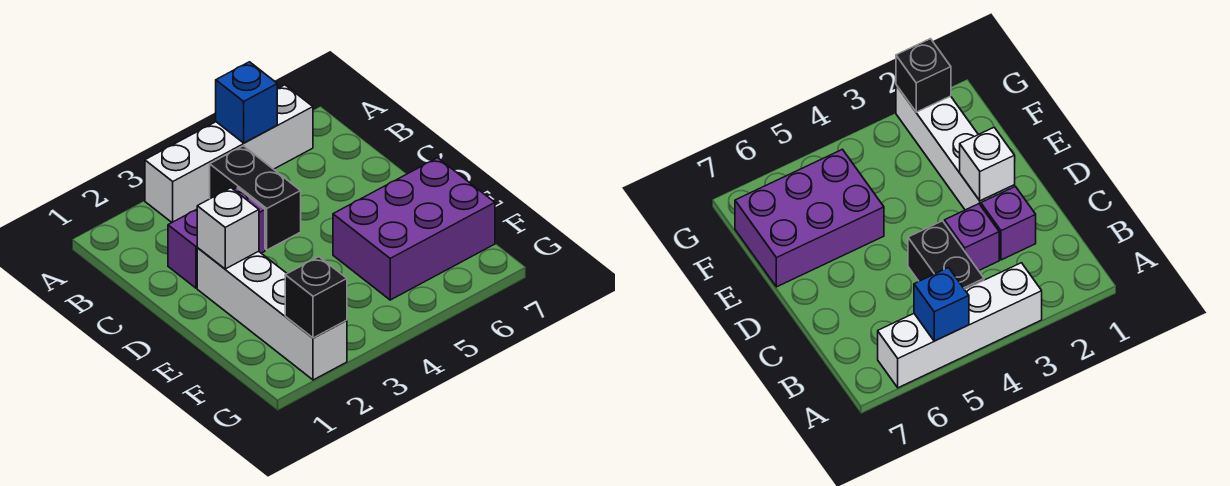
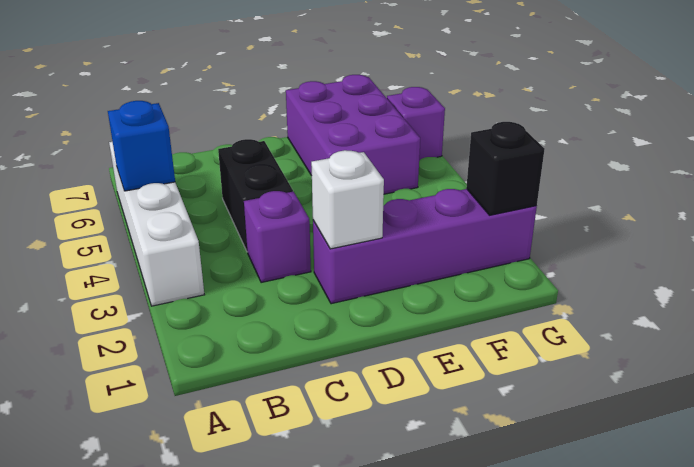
black 1x2 brick [210,146,301,250] -> black 1x2 brick turned to [218,139,293,251]
purple 1x1 brick [168,209,198,288] -> purple 1x1 brick moved to [387,87,445,161]
white 1x4 brick [197,248,347,380] -> purple 1x4 brick [313,189,537,304]

